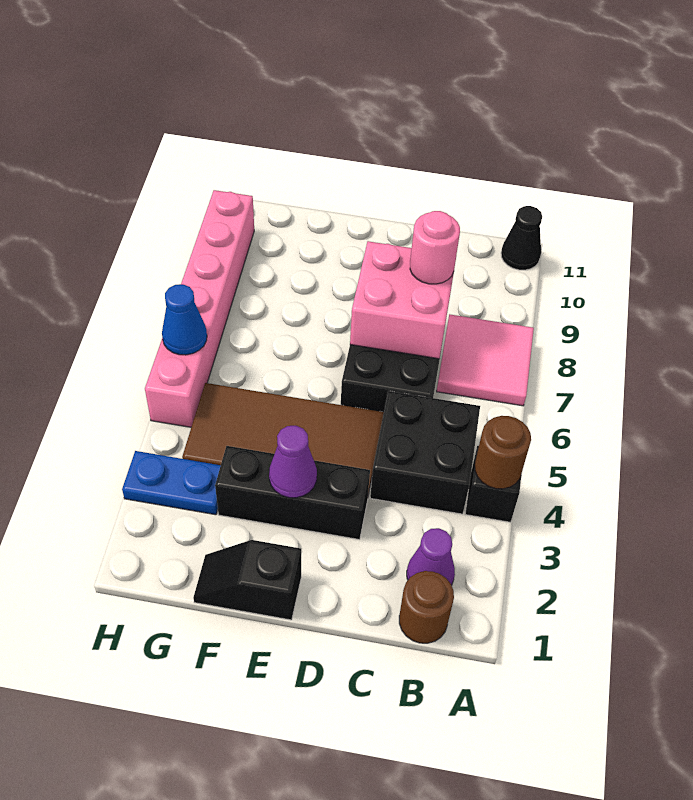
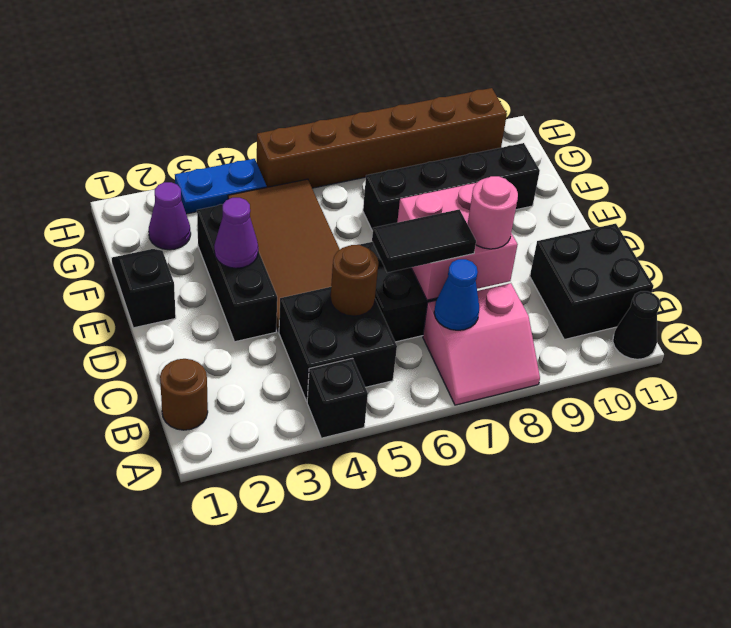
brown 1x1 round brick [475,416,531,489] -> brown 1x1 round brick moved to [330,245,379,316]
pink 2x2 tile [437,314,534,406] -> pink 2x2 slope [423,283,540,405]
purple 1x1 cone [407,528,455,585] -> purple 1x1 cone moved to [149,182,191,250]
none -> black 2x2 brick [530,224,654,339]
none -> black 1x2 tile [372,209,476,273]
none -> black 1x4 brick [363,143,540,231]
blue 1x2 plate [122,451,221,515] -> blue 1x2 plate turned to [175,159,267,214]
pink 1x6 brick [145,190,254,427] -> brown 1x6 brick [257,88,507,188]
blue 1x1 cone [162,284,207,355] -> blue 1x1 cone moved to [434,259,479,330]

